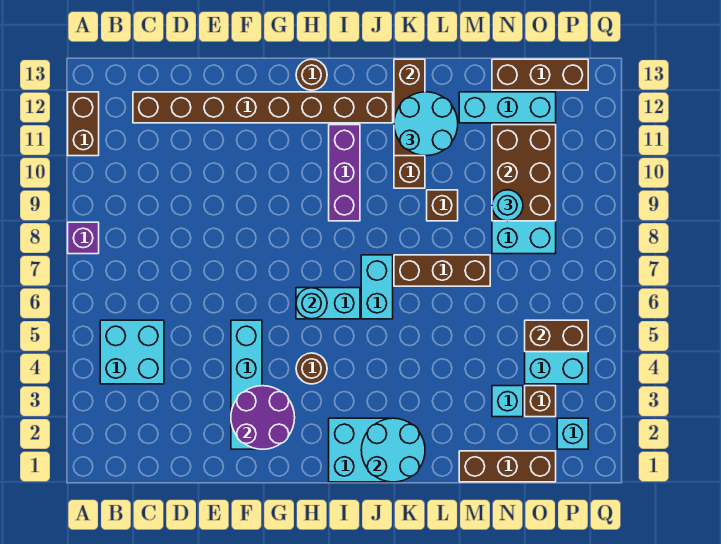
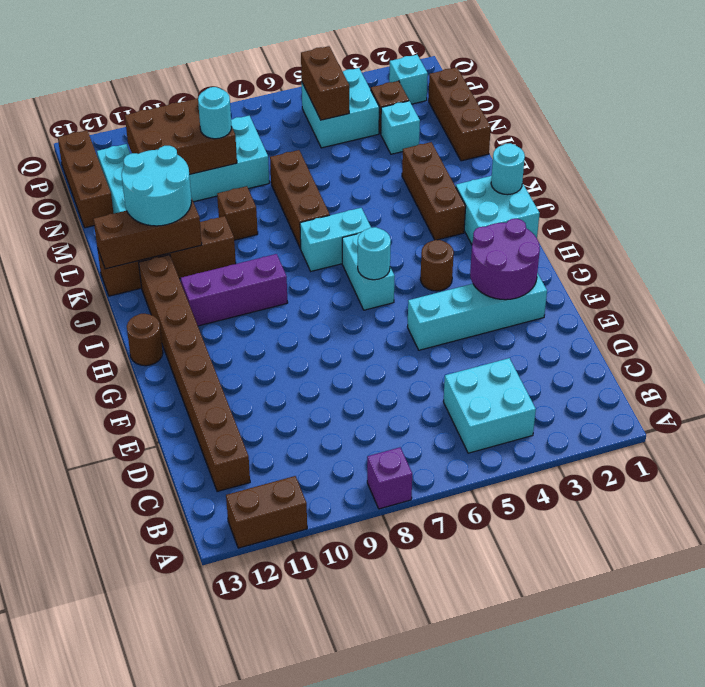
cyan 2x2 round brick [361,418,425,482] -> cyan 1x1 round brick [491,143,525,195]
none -> brown 1x3 brick [402,142,466,240]

